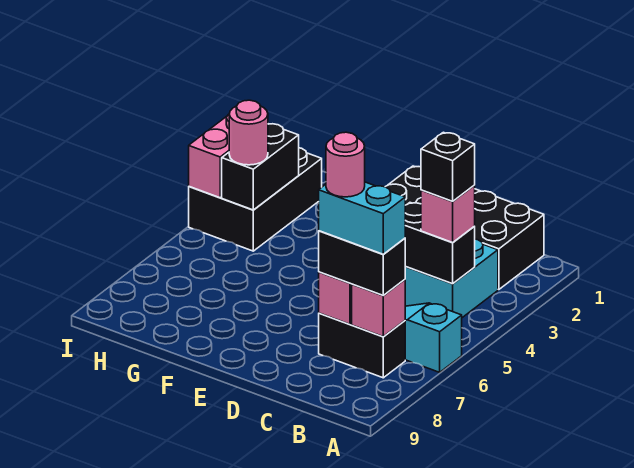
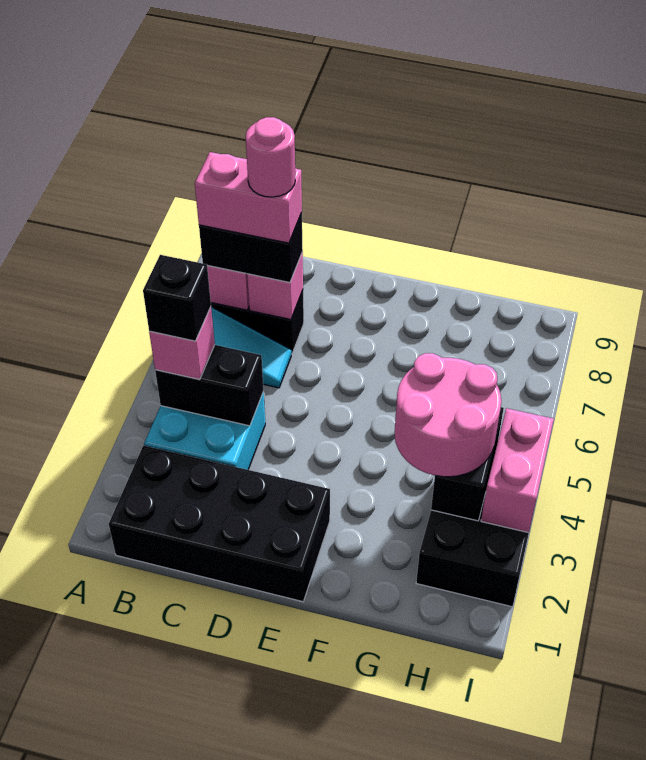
cyan 1x2 brick [319,182,405,254] -> pink 1x2 brick [195,152,302,243]
pink 1x1 round brick [229,100,268,165] -> pink 2x2 round brick [395,353,501,477]

